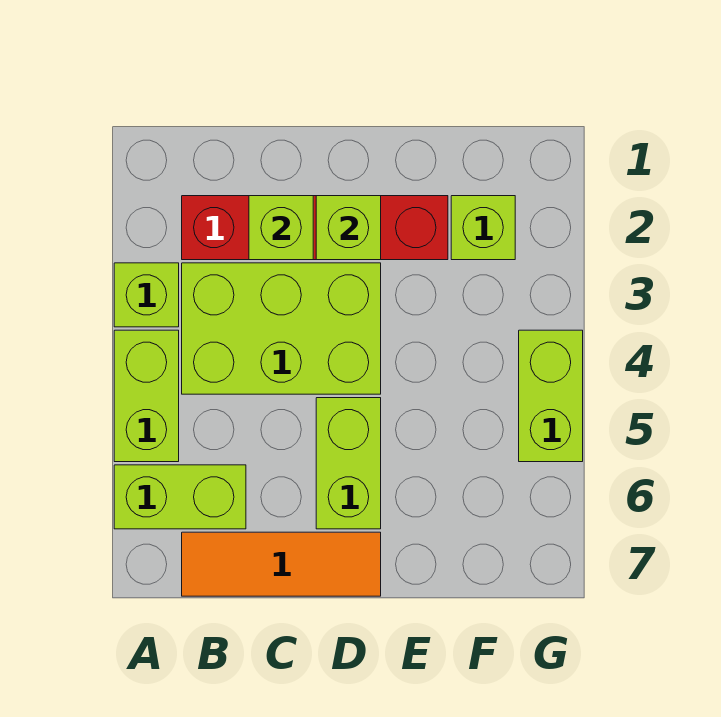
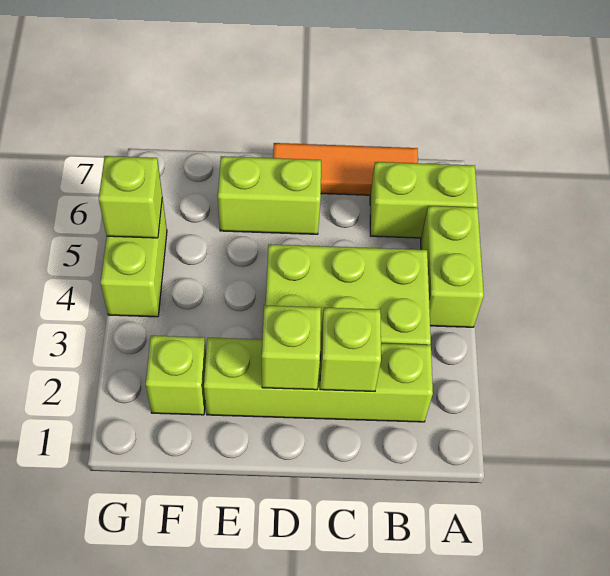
lime 1x1 brick [114,263,179,327] -> lime 1x1 brick moved to [99,156,162,238]
red 1x4 brick [182,196,448,260] -> lime 1x4 brick [204,338,433,422]
lime 1x2 brick [316,398,381,529] -> lime 1x2 brick turned to [218,156,321,234]

